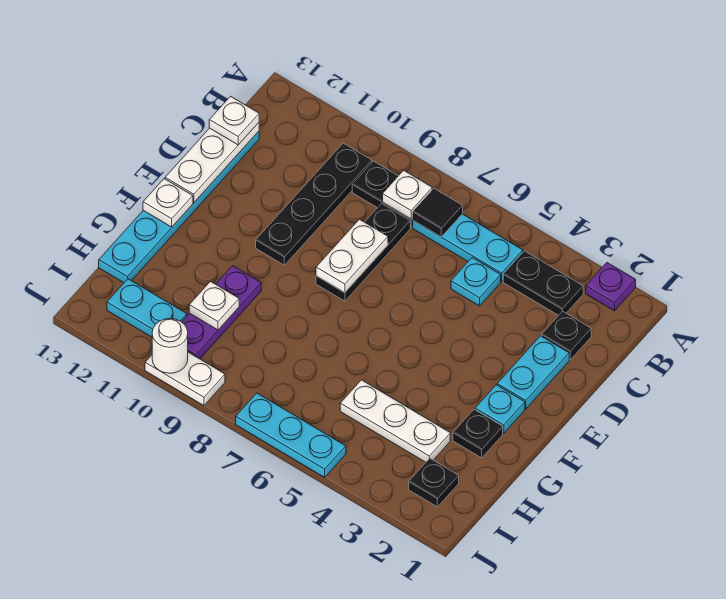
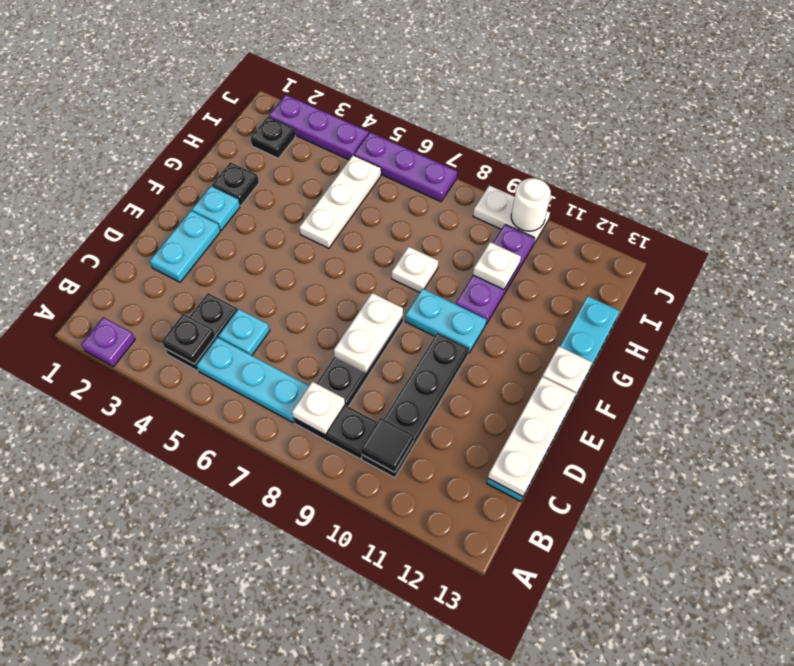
black 1x2 plate [503,251,583,315] -> black 1x2 plate turned to [166,293,238,371]
black 1x1 tile [413,189,463,237] -> black 1x1 tile moved to [361,418,414,472]
black 1x1 plate [542,311,591,360] -> black 1x1 plate moved to [162,314,215,364]
white 1x1 plate [209,96,259,145] -> white 1x1 plate moved to [392,247,438,293]
white 1x3 plate [340,380,450,462] -> white 1x3 plate turned to [299,155,381,248]
cyan 1x2 plate [107,279,187,337] -> cyan 1x2 plate moved to [405,289,486,353]
none -> purple 1x3 plate [269,95,369,160]
cyan 1x3 plate [236,393,346,477] -> purple 1x3 plate [354,132,457,202]

